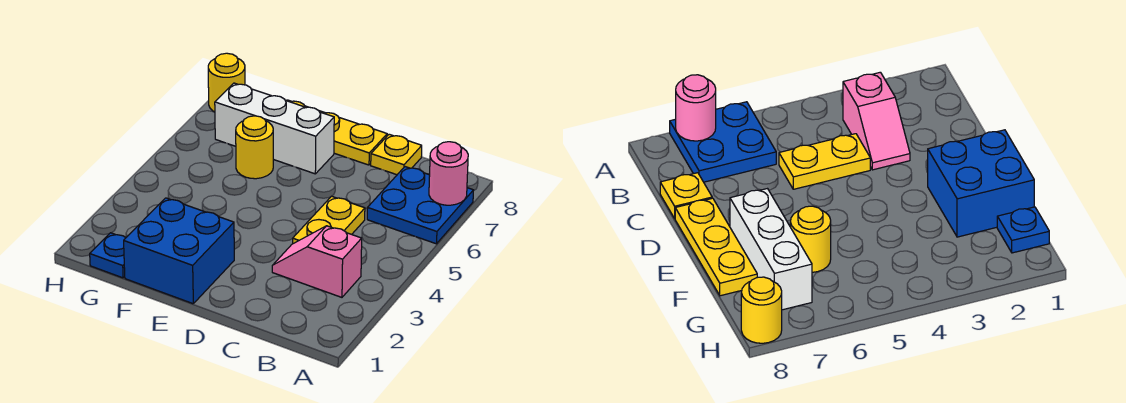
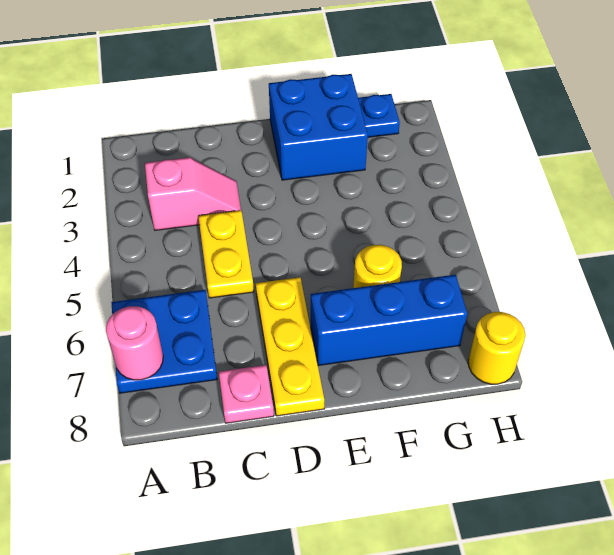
yellow 1x1 plate [371,134,422,175] -> pink 1x1 plate [219,365,274,423]
yellow 1x3 plate [286,100,387,165] -> yellow 1x3 plate turned to [256,277,324,416]
white 1x3 brick [215,83,334,174] -> blue 1x3 brick [311,275,467,366]

